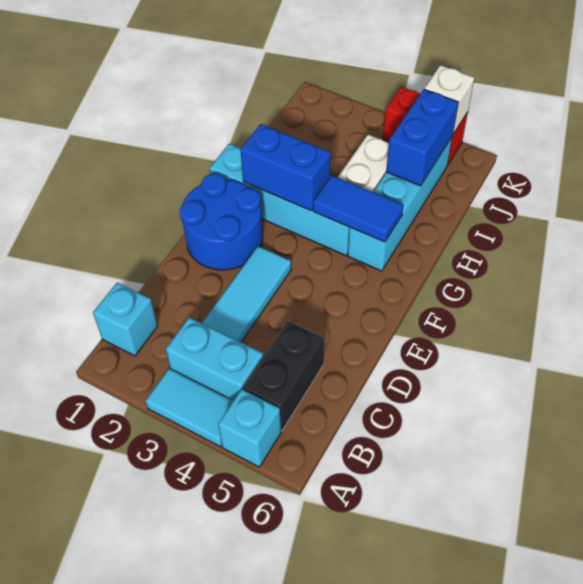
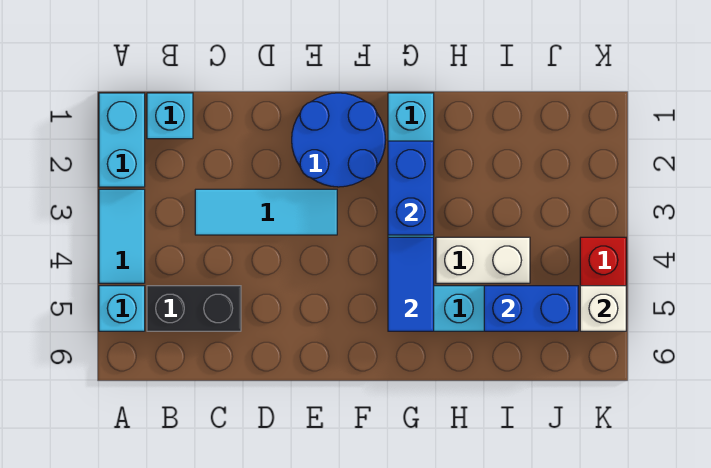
cyan 1x2 brick [166,317,263,401] -> cyan 1x2 brick moved to [99,93,145,187]

